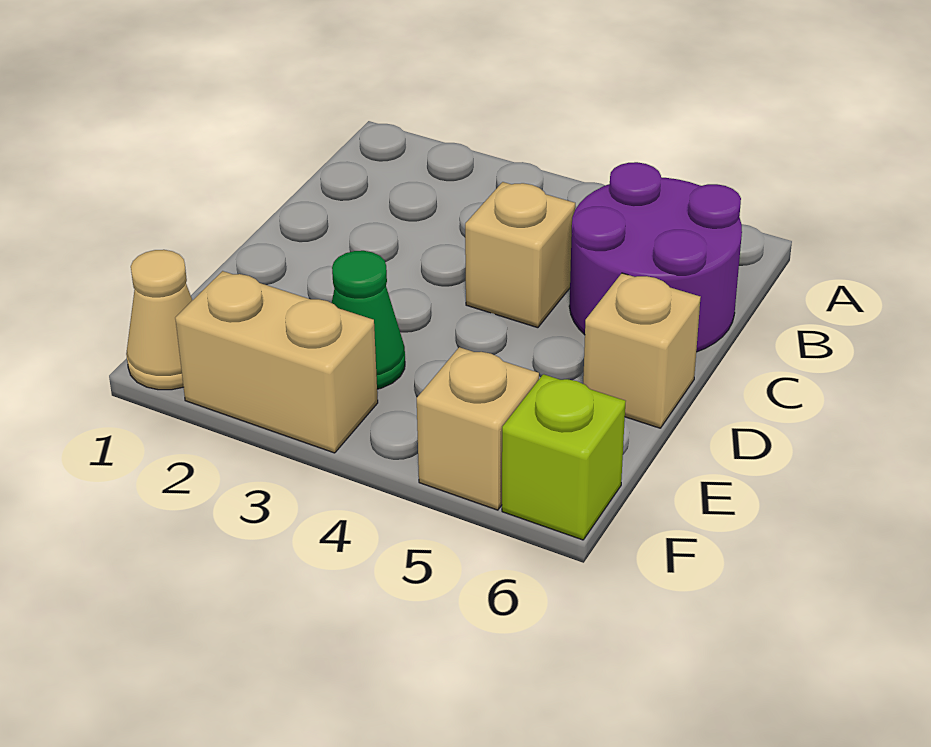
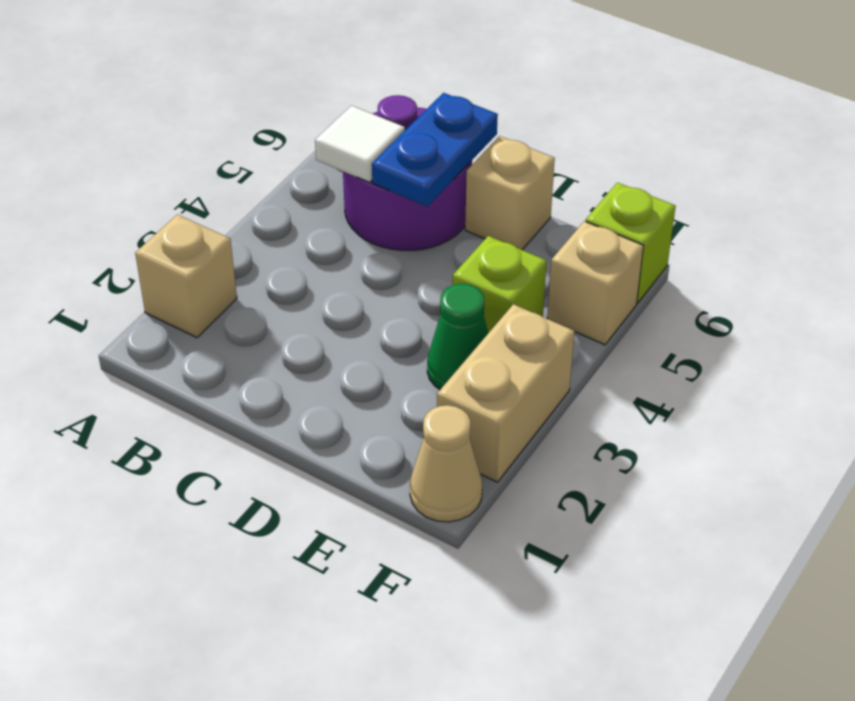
none -> white 1x1 tile [315,106,405,182]
tan 1x1 brick [465,182,575,328] -> tan 1x1 brick moved to [135,215,237,338]
none -> blue 1x2 plate [372,93,498,207]
none -> lime 1x1 brick [453,236,547,333]

